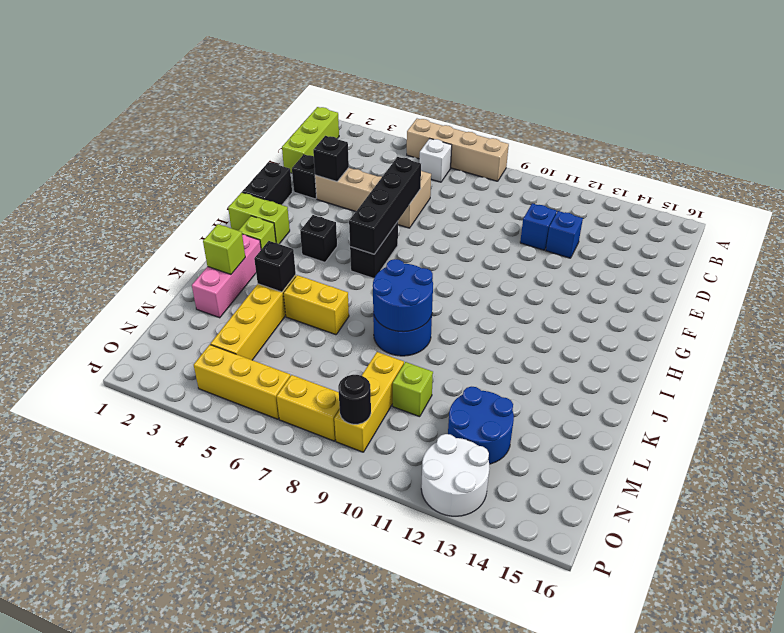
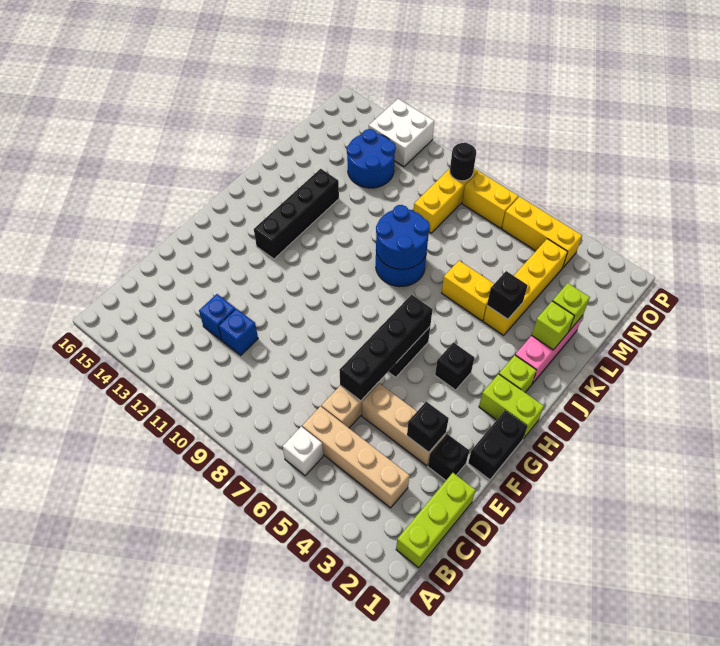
tan 1x4 brick [407,119,509,181] -> tan 1x4 brick moved to [302,406,409,508]
none -> black 1x4 brick [254,169,339,259]
lime 1x1 brick [393,362,433,417] -> lime 1x1 brick moved to [553,283,590,331]
white 2x2 round brick [421,434,490,516] -> white 2x2 brick [369,99,434,167]

